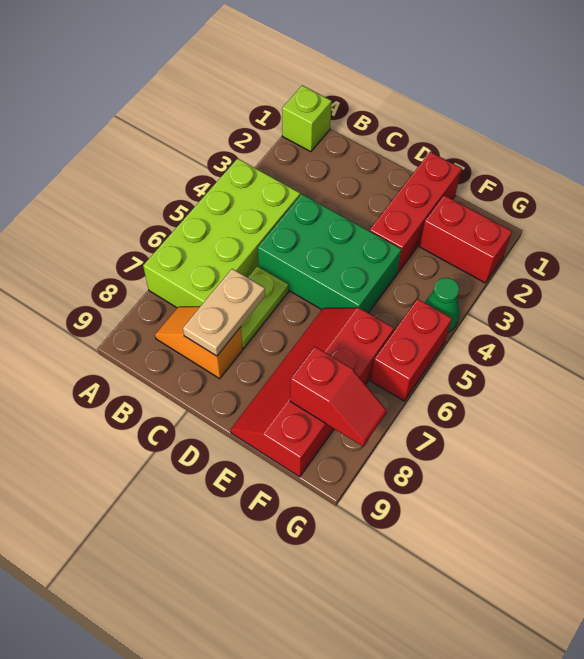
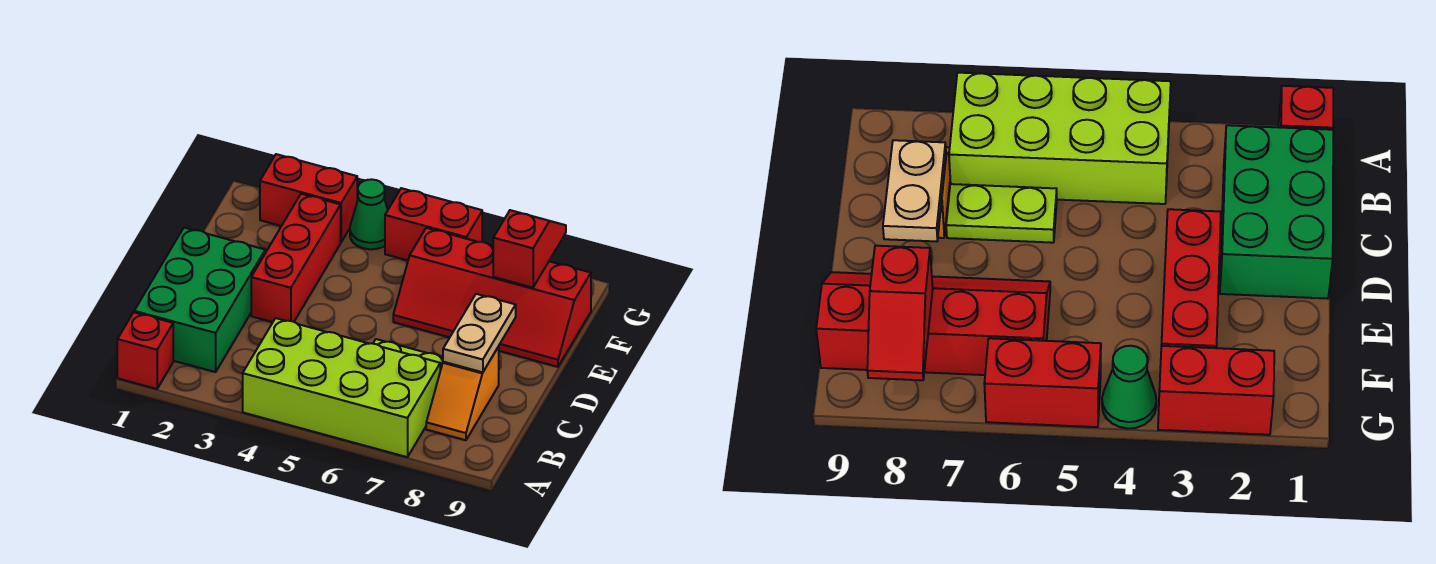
lime 1x1 brick [282,85,332,152] -> red 1x1 brick [117,312,173,389]
green 2x3 brick [258,194,401,313] -> green 2x3 brick moved to [134,228,265,372]
tan 1x2 plate [183,269,265,356] -> tan 1x2 plate turned to [443,294,516,372]
red 1x3 brick [370,152,462,273] -> red 1x3 brick turned to [251,194,341,322]
red 1x2 brick [420,195,512,283] -> red 1x2 brick turned to [260,154,357,242]

